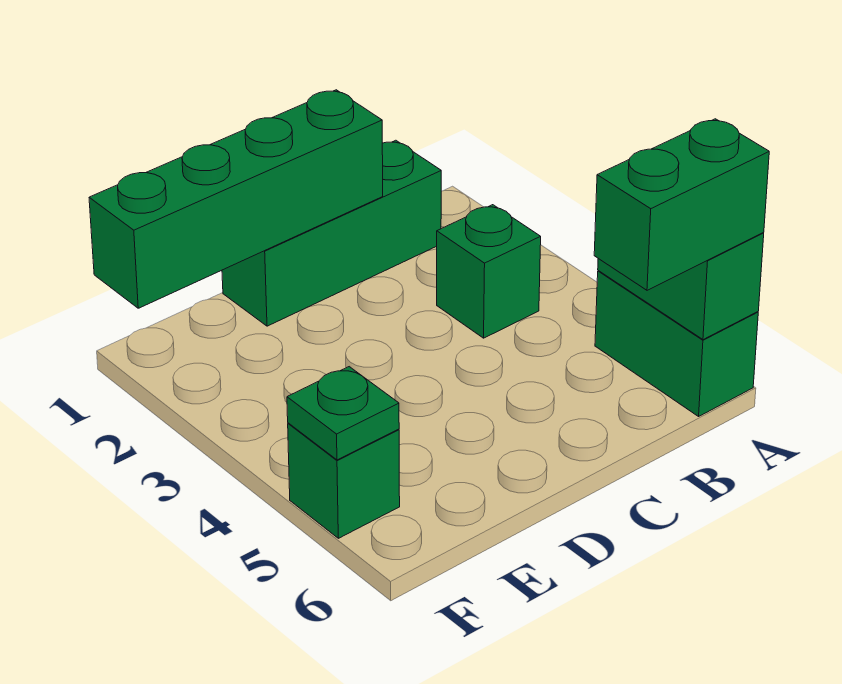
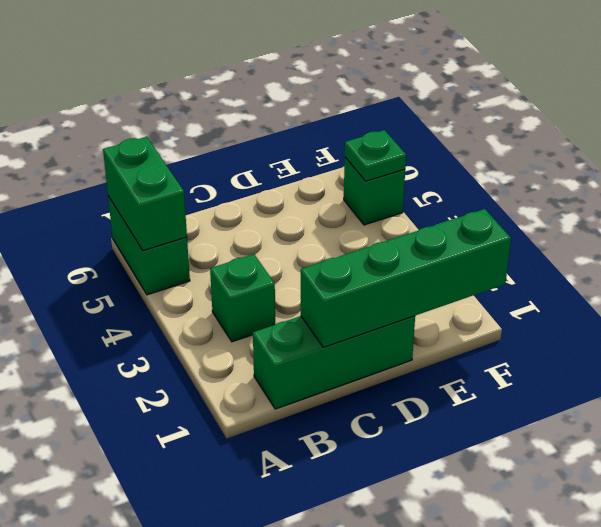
green 1x2 brick [594,119,769,290] -> none

